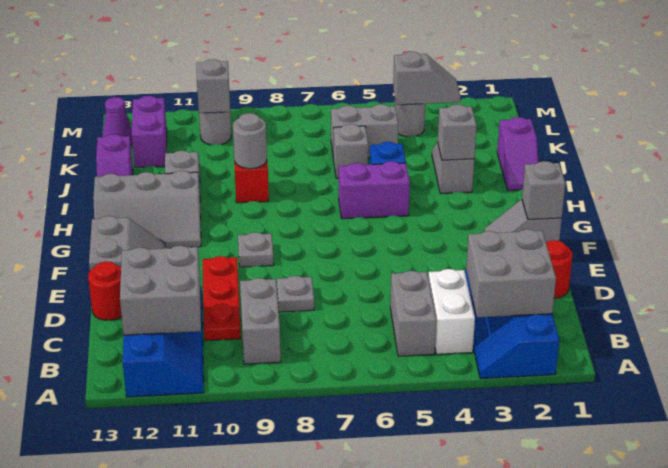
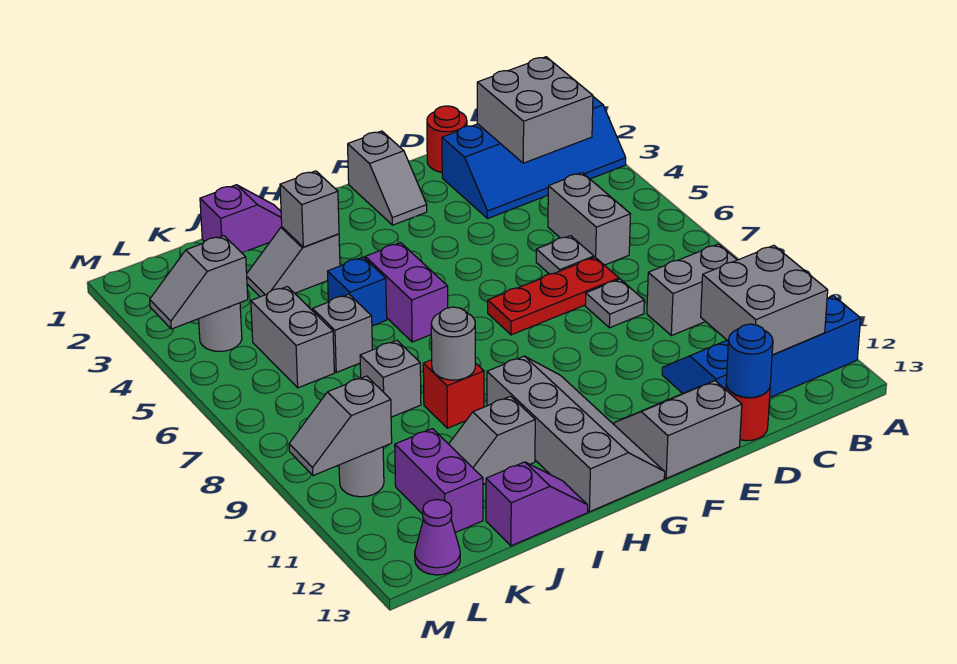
white 1x2 brick [428,269,475,354] -> none
grey 1x2 brick [390,271,436,356] -> grey 1x2 brick turned to [548,173,630,265]
red 1x3 plate [203,256,241,341] -> red 1x3 plate moved to [488,257,619,335]
none -> blue 1x1 round brick [726,324,773,398]
grey 1x1 brick [522,161,566,219] -> grey 1x1 brick moved to [360,340,421,417]
grey 1x1 plate [238,232,274,267] -> grey 1x1 plate moved to [536,236,594,274]
grey 2x3 slope [93,171,201,248] -> grey 2x4 slope [487,356,665,512]
purple 1x2 brick [132,96,167,168] -> purple 1x2 brick turned to [395,429,483,533]
grey 1x2 slope [393,51,461,105] -> grey 1x2 slope turned to [150,236,248,329]

